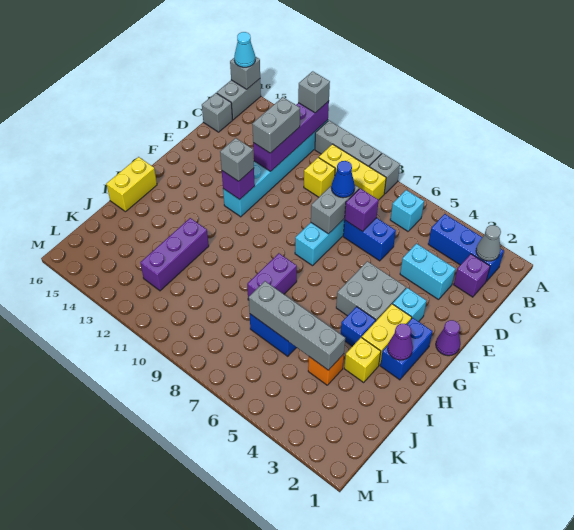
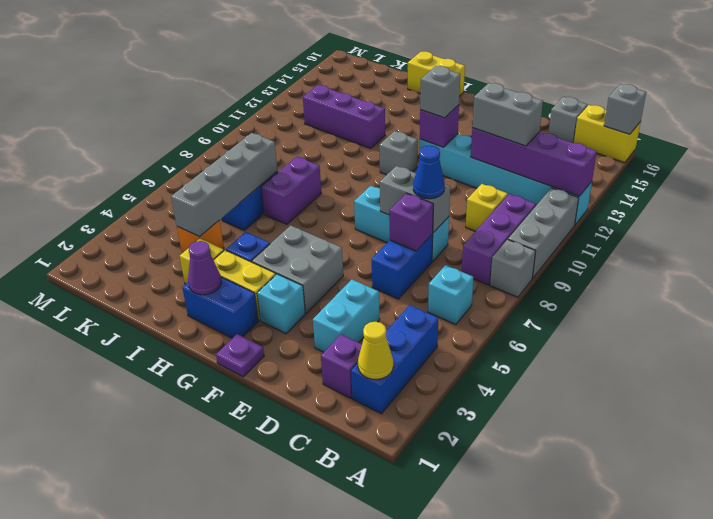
grey 1x1 brick [298,71,330,113] -> grey 1x1 brick moved to [379,131,418,175]
grey 1x2 brick [217,79,261,120] -> yellow 1x2 brick [574,105,641,163]
cyan 1x1 cone [234,32,255,67] -> none
grey 1x1 cone [476,225,501,261] -> yellow 1x1 cone [358,322,393,380]
yellow 1x3 brick [319,144,386,200] -> purple 1x3 brick [462,194,536,285]
purple 1x1 cone [436,320,460,356] -> purple 1x1 plate [216,334,264,377]
purple 1x2 brick [247,253,297,300] -> purple 1x2 brick turned to [261,157,321,224]

